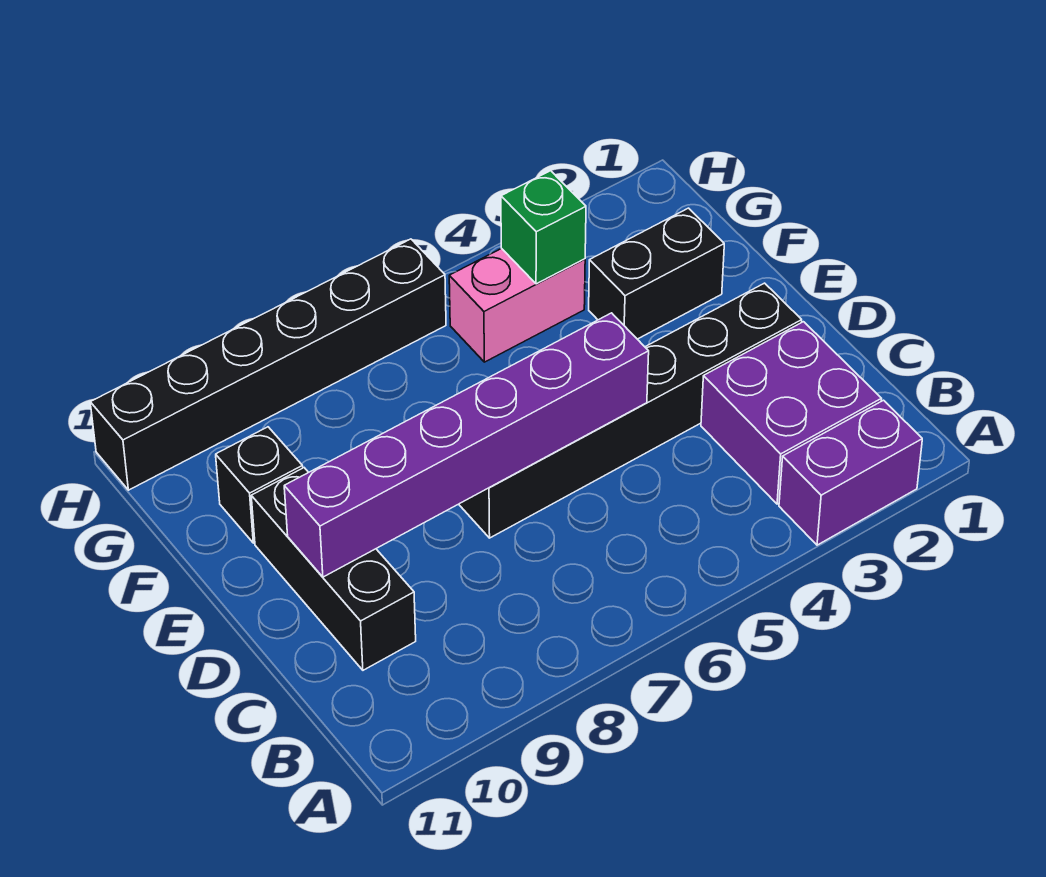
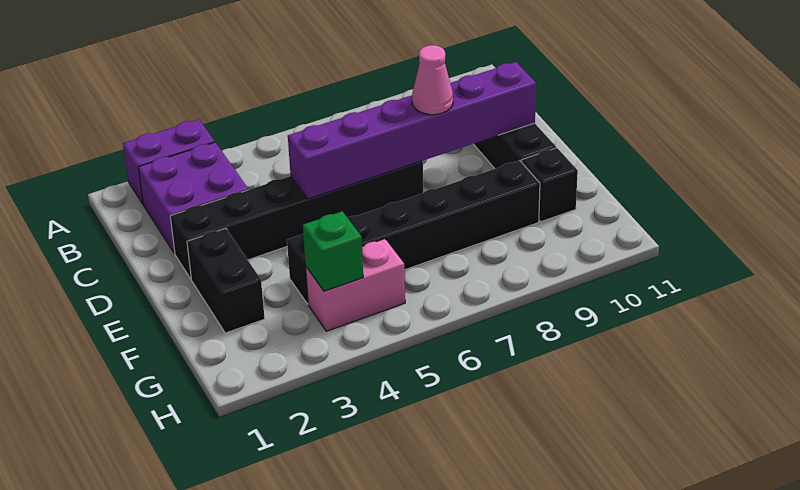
none -> pink 1x1 cone [412,45,453,115]
black 1x2 brick [589,208,724,339] -> black 1x2 brick turned to [187,228,265,333]
black 1x6 brick [90,239,446,490] -> black 1x6 brick moved to [287,160,540,304]

